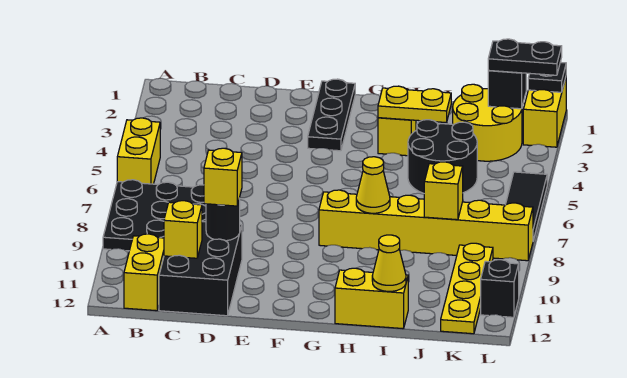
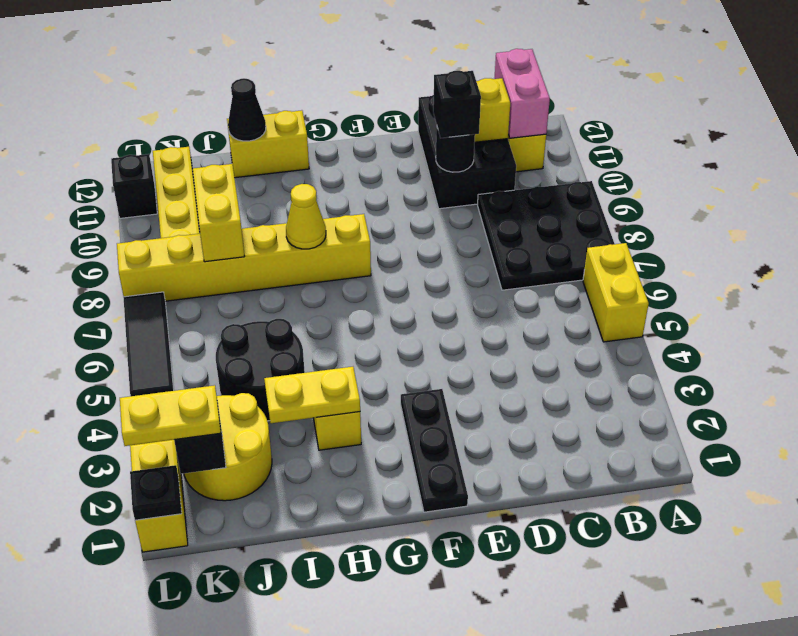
none -> pink 1x2 brick [494,49,550,138]
yellow 1x1 brick [204,148,242,206] -> black 1x1 brick [433,71,481,138]
yellow 1x1 cone [372,235,406,291] -> black 1x1 cone [228,79,266,141]
yellow 1x1 brick [424,162,463,220] -> yellow 1x2 brick [193,164,245,262]
black 1x2 plate [488,39,562,75] -> yellow 1x2 plate [120,385,221,446]

